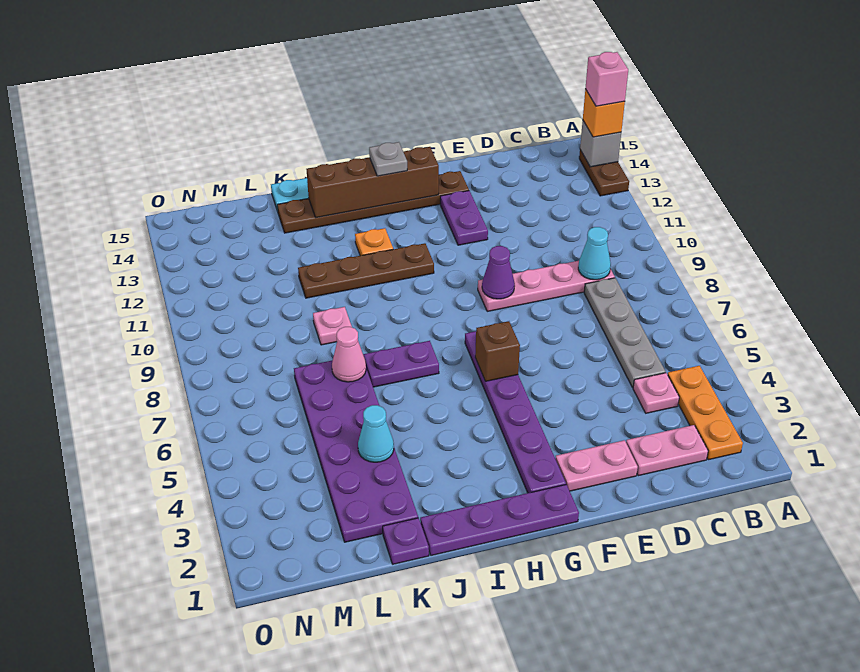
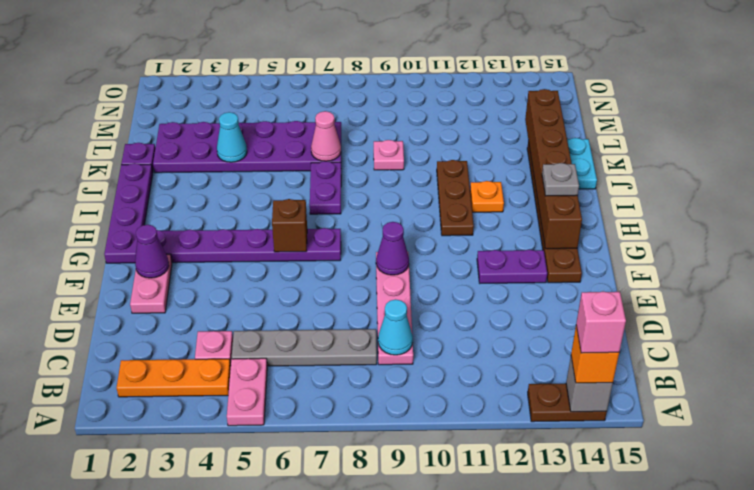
pink 1x2 plate [626,425,708,476] -> pink 1x2 plate moved to [227,358,267,426]
none -> purple 1x1 cone [135,225,169,278]
brown 1x4 brick [307,147,439,218] -> brown 1x6 brick [525,89,582,249]
brown 1x4 plate [298,243,434,298] -> brown 1x3 plate [437,160,474,236]

